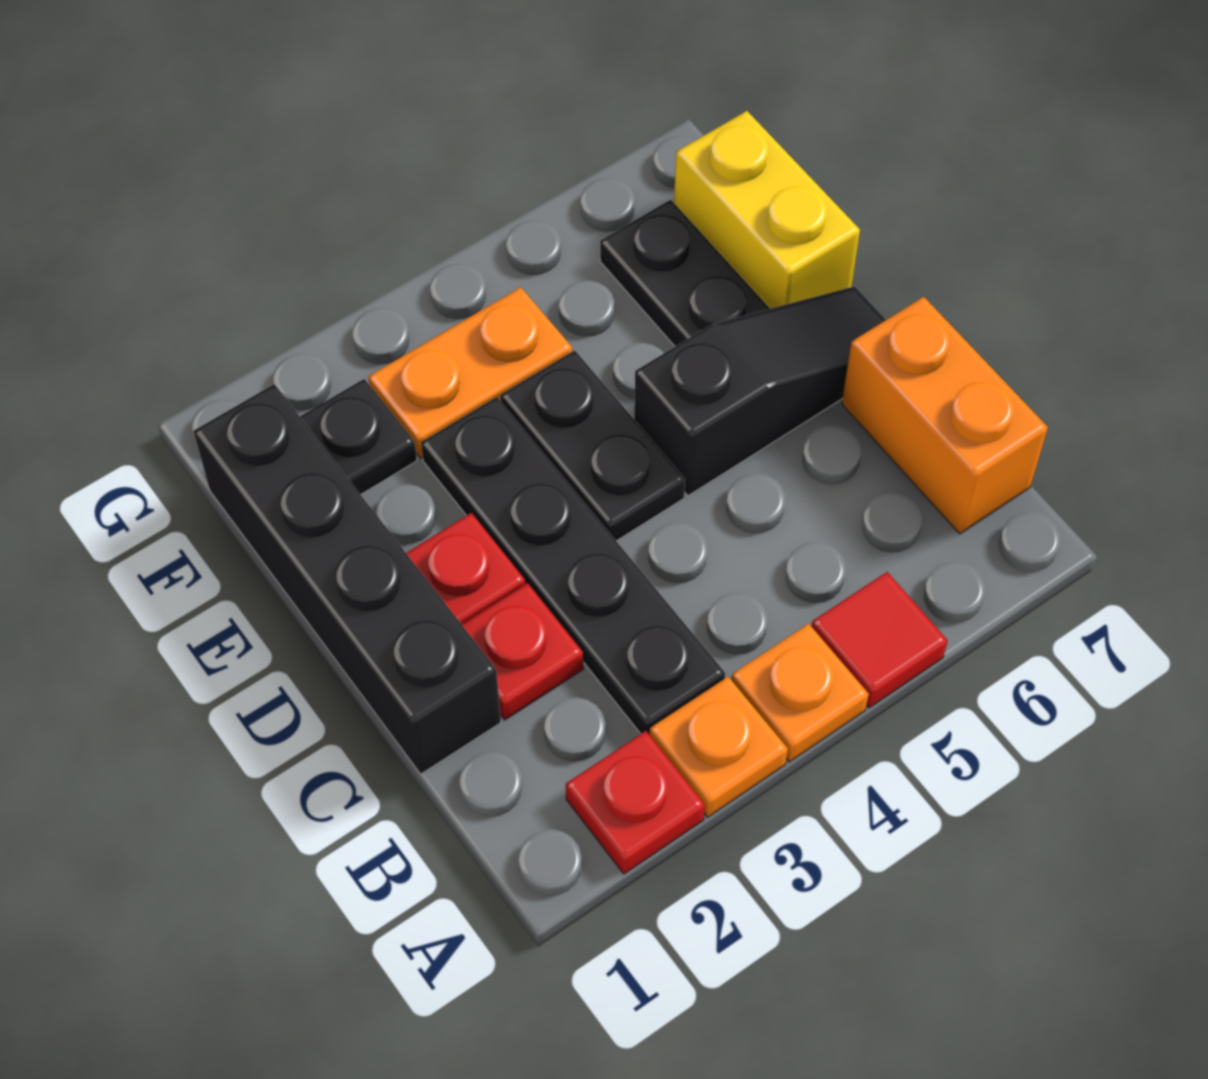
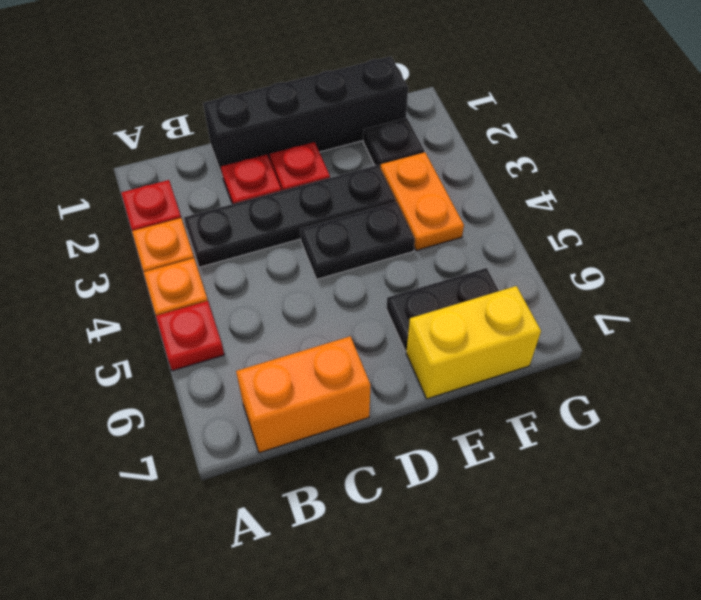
red 1x1 tile [812,572,948,708] -> red 1x1 plate [156,301,224,371]
black 1x3 slope [634,286,886,496] -> none

